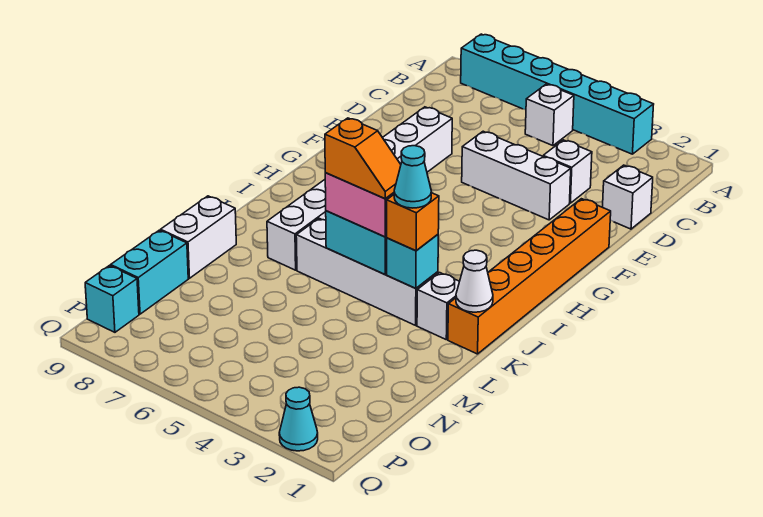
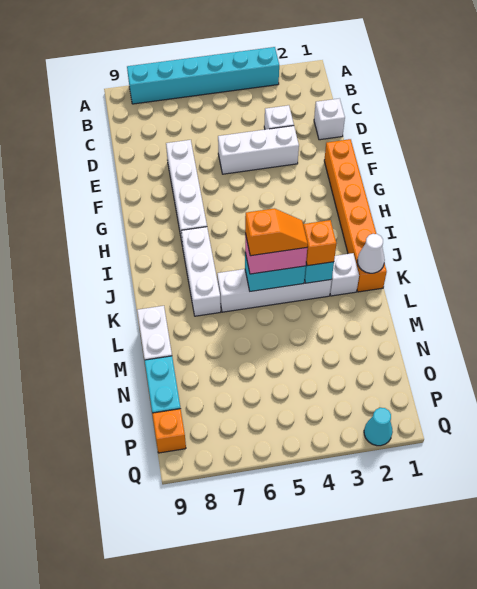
white 1x1 brick [525,84,574,146] -> none
cyan 1x1 cone [394,146,431,208] -> none
cyan 1x1 brick [85,266,139,332] -> orange 1x1 brick [152,409,186,453]

